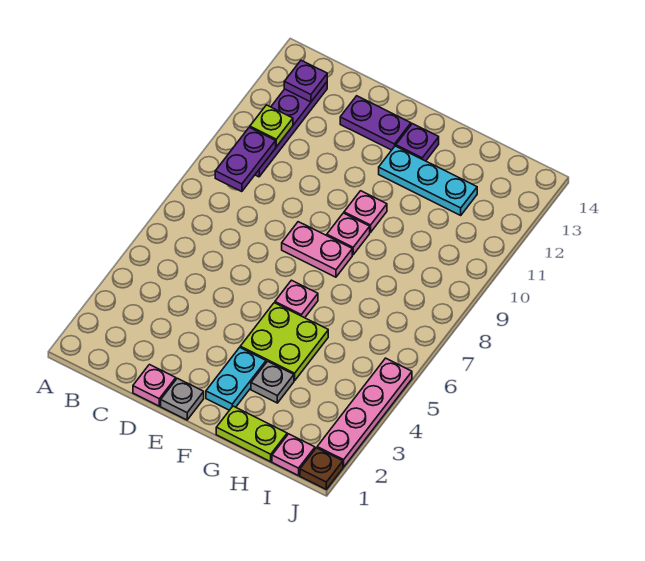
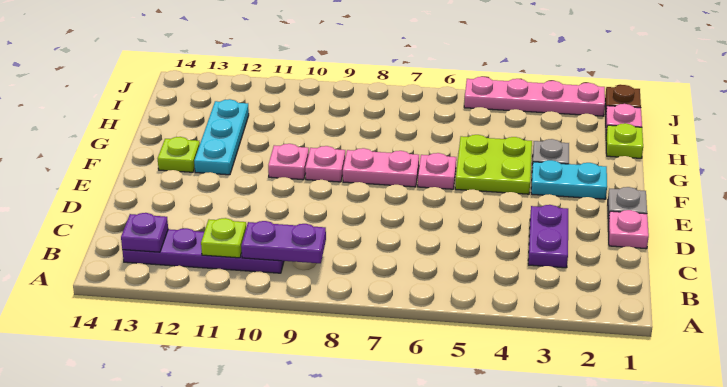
purple 1x2 plate [340,96,411,150] -> purple 1x2 plate moved to [528,205,568,268]
pink 1x2 plate [282,222,352,277] -> pink 1x2 plate turned to [343,148,419,187]
purple 1x1 plate [396,124,439,161] -> lime 1x1 plate [158,137,200,172]
lime 1x2 plate [216,406,287,462] -> lime 1x1 plate [606,123,643,158]

